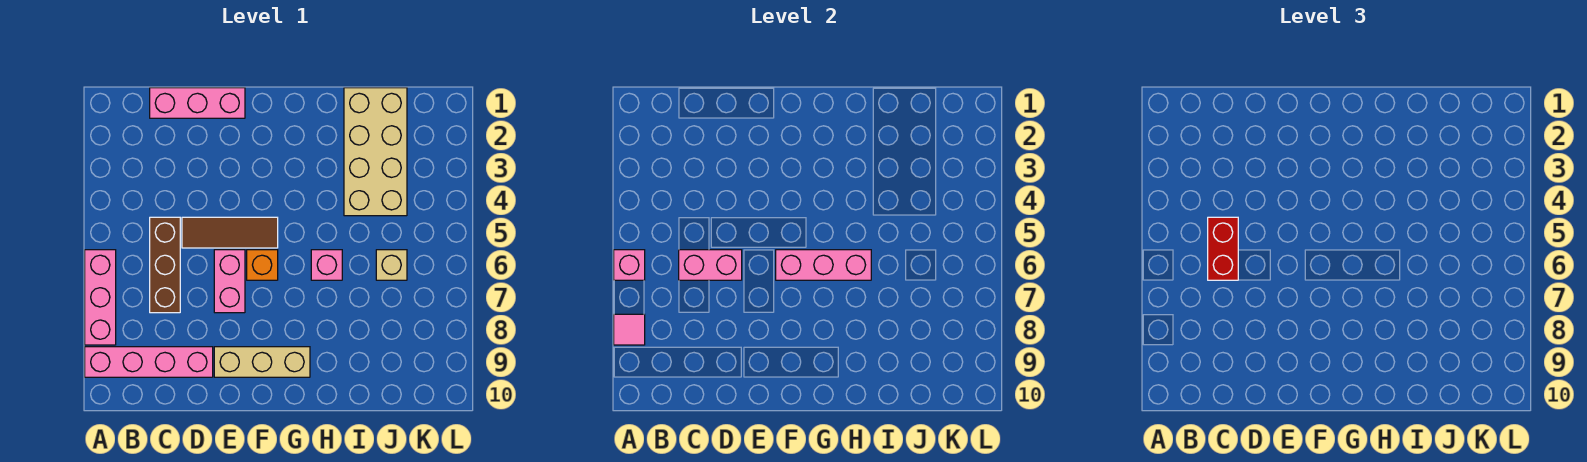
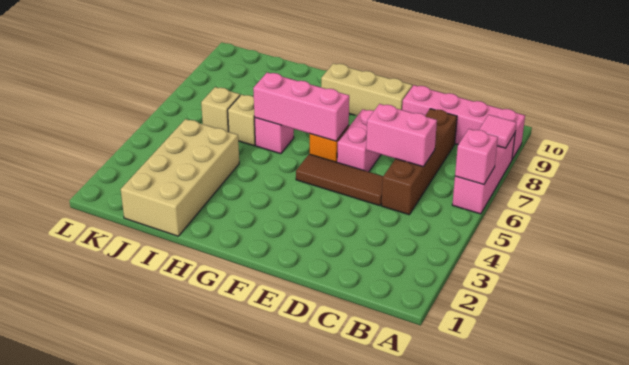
pink 1x3 brick [150,88,245,118] -> none
brown 1x3 brick [150,217,180,313] -> brown 1x4 brick [382,109,457,215]
red 1x2 brick [1208,217,1238,280] -> none
none -> tan 1x1 brick [228,95,255,146]

